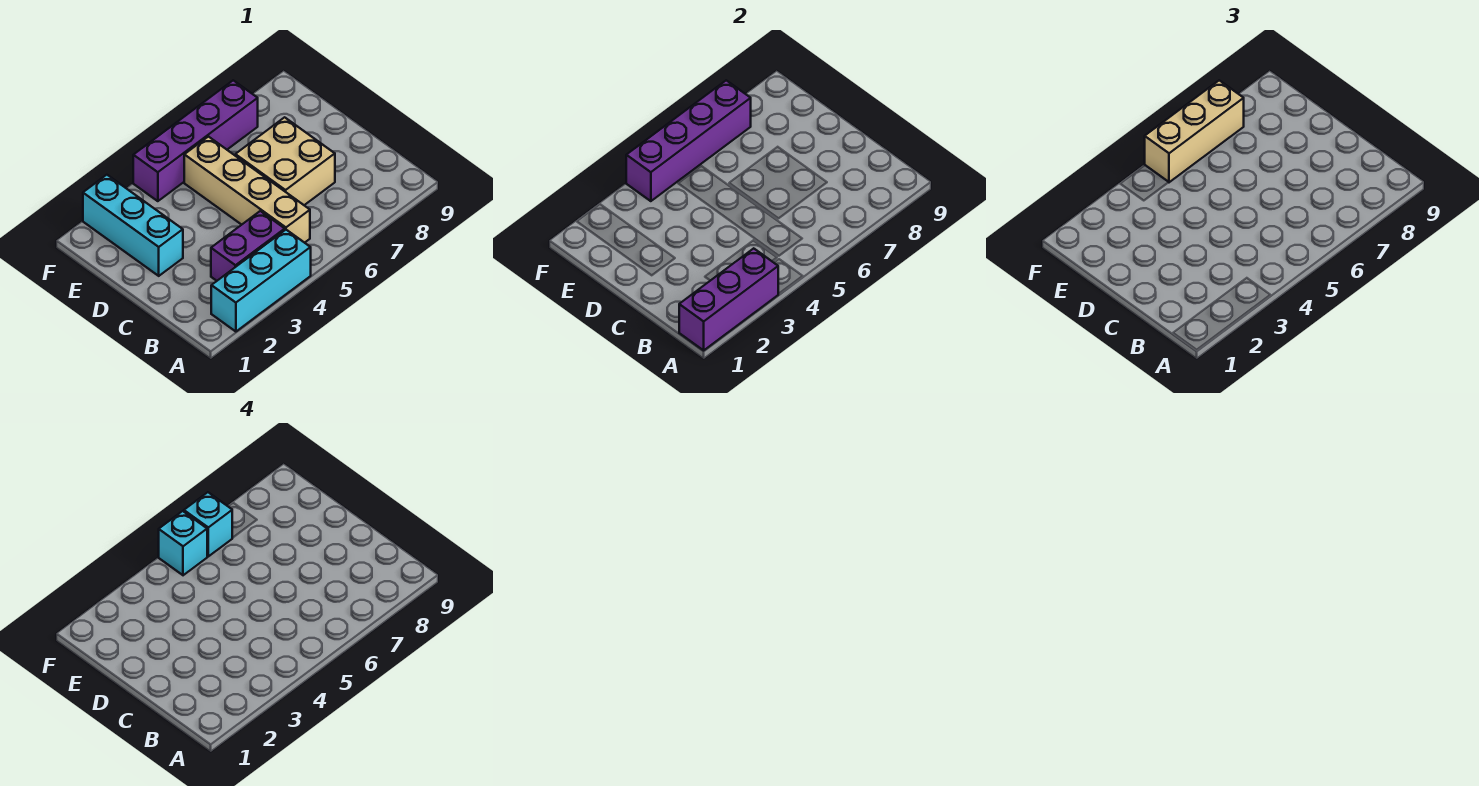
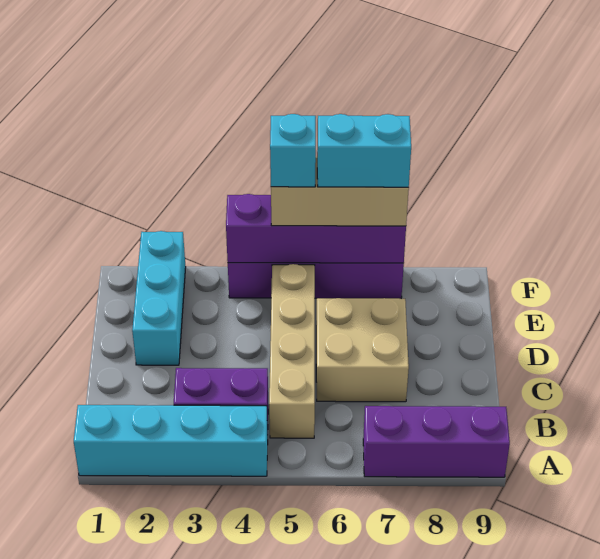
purple 1x3 brick [679,248,778,350] -> purple 1x3 brick moved to [363,406,510,477]
cyan 1x3 brick [211,230,311,332] -> cyan 1x4 brick [74,405,268,476]
cyan 1x1 brick [184,492,232,556] -> cyan 1x2 brick [317,114,411,187]

